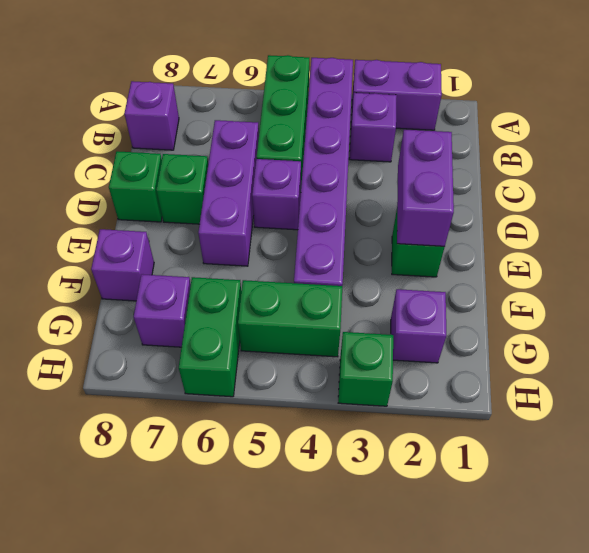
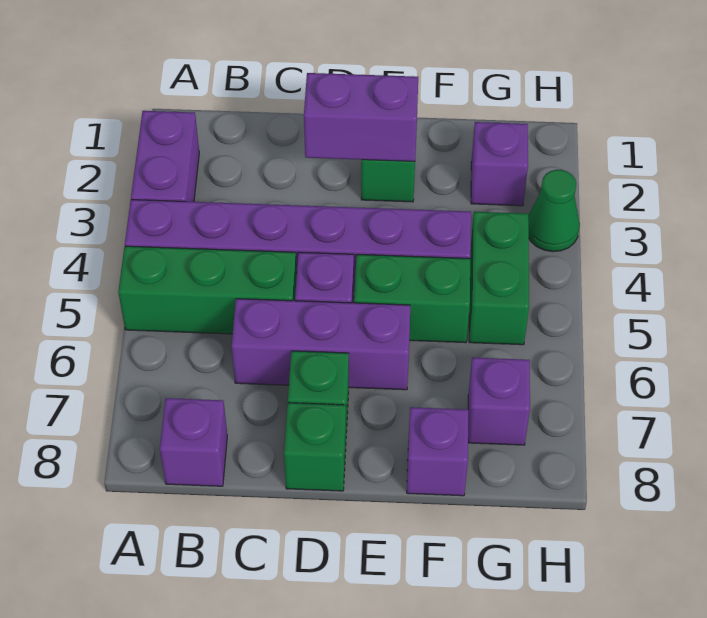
purple 1x1 brick [349,93,397,162] -> none
green 1x2 brick [179,277,241,397] -> green 1x2 brick moved to [354,255,470,343]
green 1x1 brick [338,332,393,406] -> green 1x1 cone [528,170,580,252]

